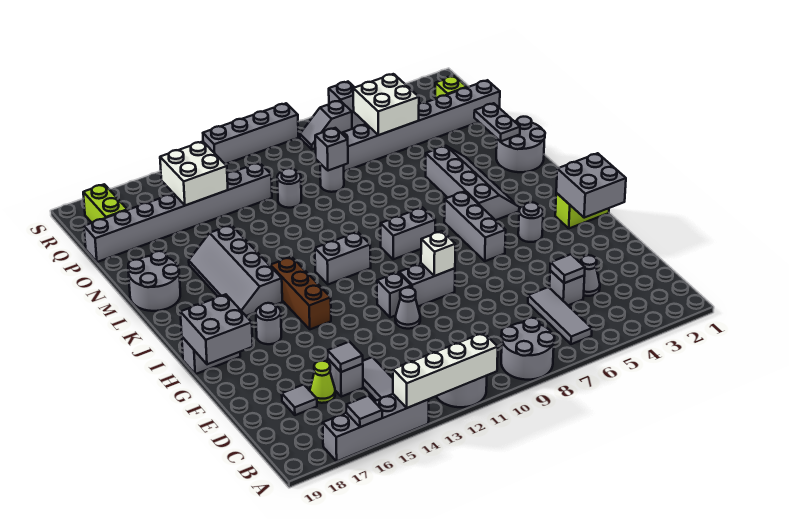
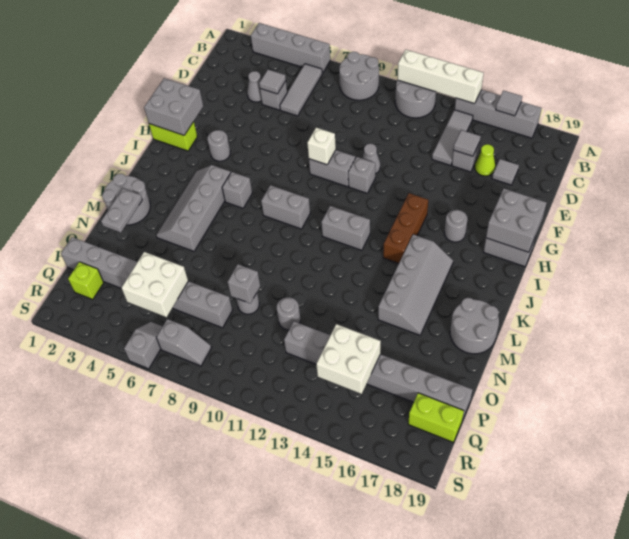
grey 1x3 brick [444,191,506,261] -> grey 1x1 brick [222,172,252,208]
lime 1x2 brick [83,184,127,223] -> lime 1x2 brick turned to [408,393,464,442]
grey 1x4 brick [203,103,298,164] -> grey 1x4 brick moved to [251,23,330,73]

